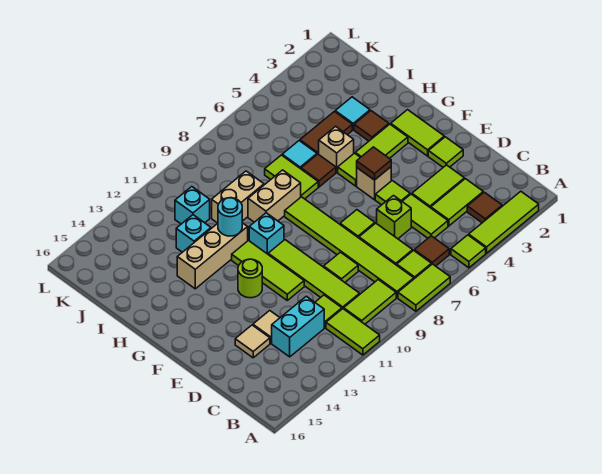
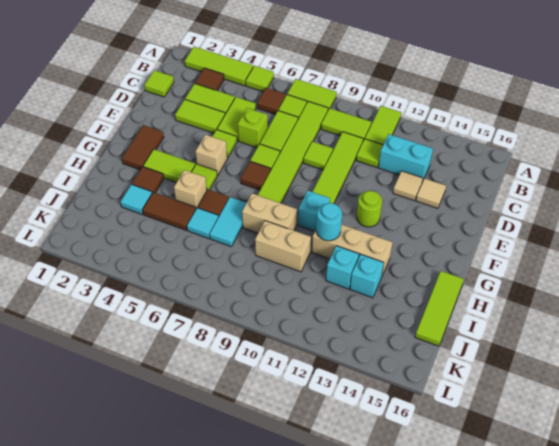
lime 1x1 tile [428,137,463,167] -> lime 1x1 tile moved to [144,70,174,97]
lime 1x3 tile [232,241,304,300] -> lime 1x3 tile moved to [415,271,464,346]
lime 1x2 tile [391,110,444,156] -> brown 1x2 tile [122,125,164,170]
brown 1x1 tile [357,147,391,180] -> brown 1x1 tile moved to [240,161,271,190]
lime 1x2 tile [265,155,318,199] -> cyan 1x2 tile [210,197,246,247]
cyan 1x1 brick [175,187,210,224] -> cyan 1x1 brick moved to [350,254,384,298]

